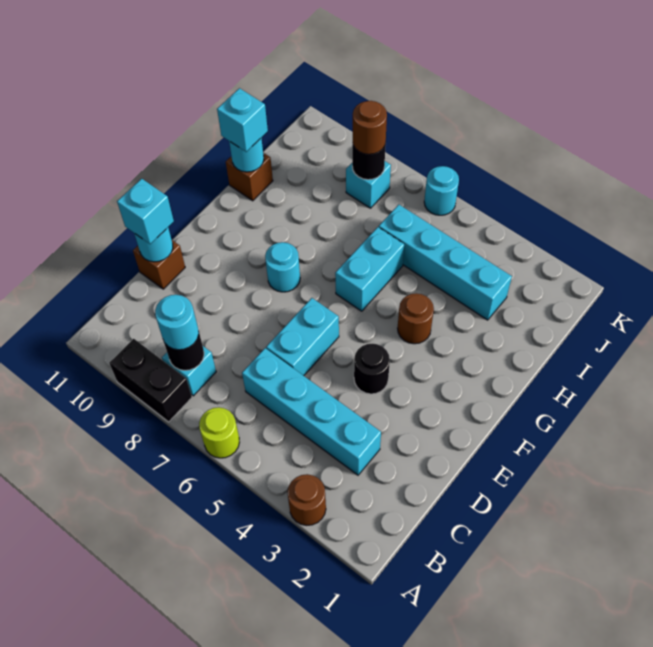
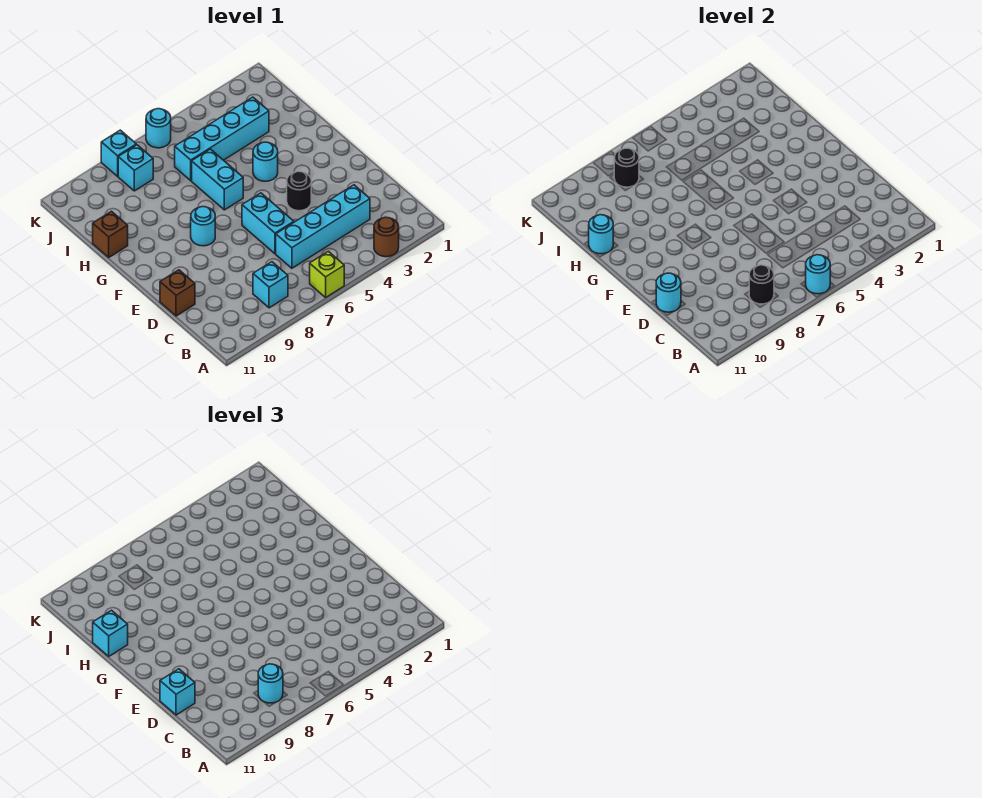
lime 1x1 round brick [199,407,239,458] -> lime 1x1 brick [310,251,344,297]
none -> cyan 1x1 round brick [806,255,830,294]
black 1x2 brick [109,339,192,422] -> none
brown 1x1 round brick [398,293,434,344] -> cyan 1x1 round brick [253,142,278,181]
brown 1x1 round brick [353,101,387,154] -> none
none -> cyan 1x1 brick [101,130,136,176]

